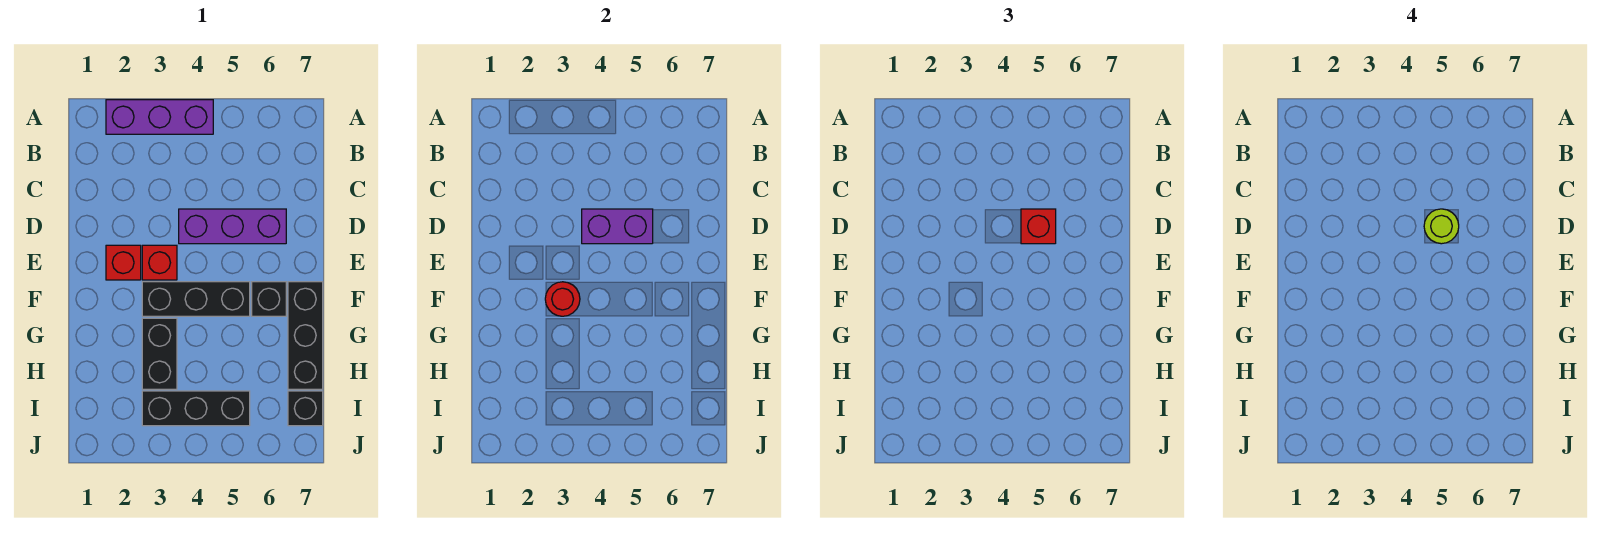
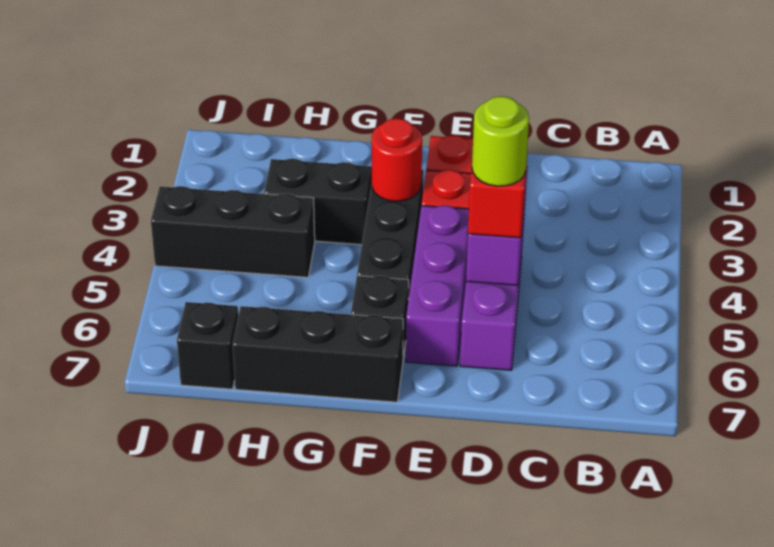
purple 1x3 brick [106,100,213,134] -> purple 1x3 brick moved to [406,205,469,366]
black 1x3 brick [142,391,250,426] -> black 1x3 brick turned to [151,186,315,277]

